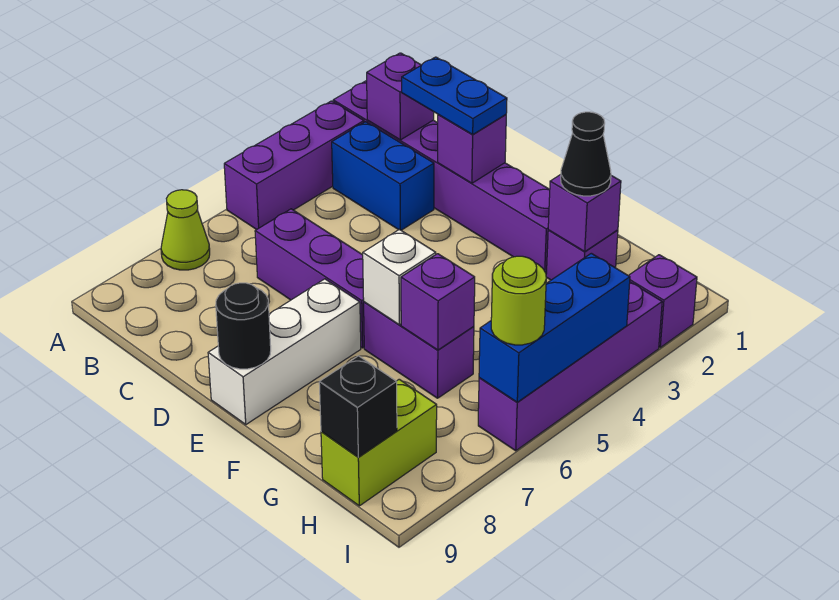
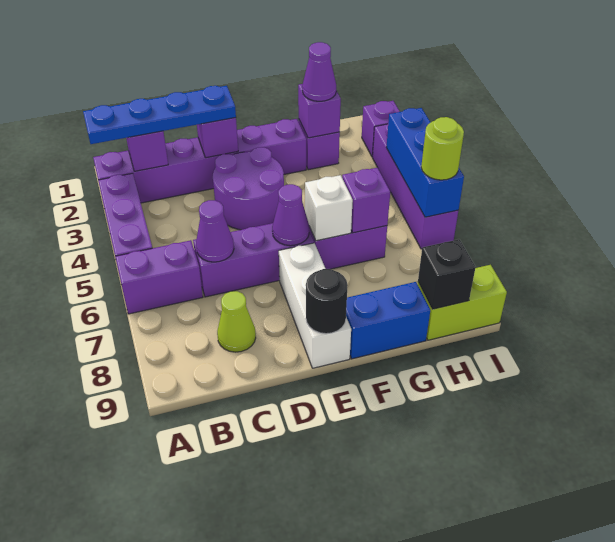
none -> purple 1x2 brick [115,240,203,314]
lime 1x1 cone [161,190,210,270] -> lime 1x1 cone moved to [217,291,256,352]
blue 1x2 brick [332,122,434,230] -> blue 1x2 brick moved to [346,282,430,359]
blue 1x2 plate [402,57,507,134] -> blue 1x4 plate [83,86,236,144]
none -> purple 1x1 cone [196,200,234,262]
none -> purple 2x2 round brick [213,147,284,230]
none -> purple 1x1 cone [272,184,309,246]
black 1x1 cone [561,112,611,196] -> purple 1x1 cone [302,42,336,101]
lime 1x2 brick [321,379,437,506] -> lime 1x2 brick turned to [417,265,507,340]

